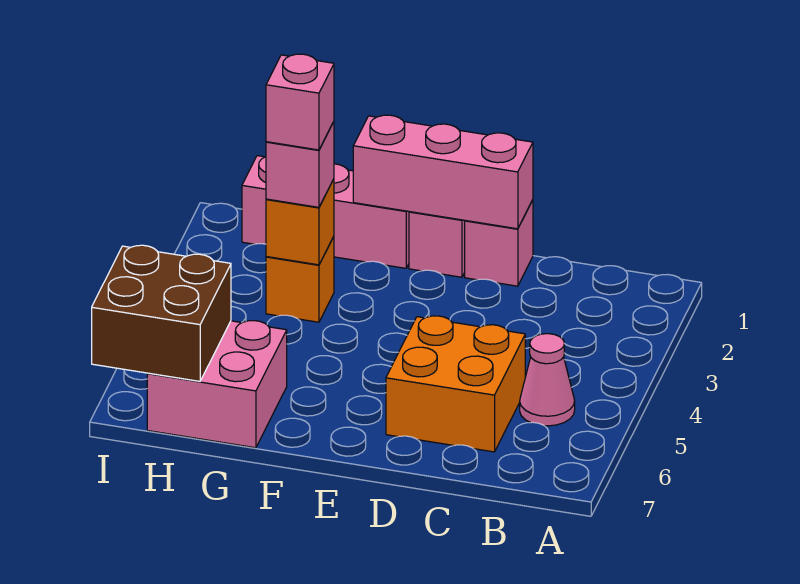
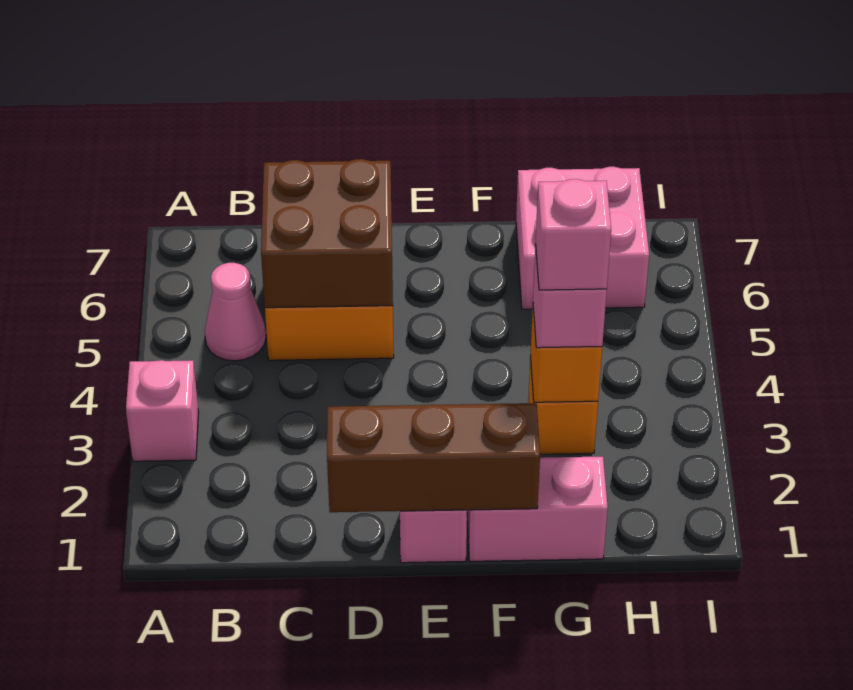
pink 1x1 brick [465,200,533,286] -> pink 1x1 brick moved to [126,360,199,461]
pink 1x3 brick [353,115,533,229] -> brown 1x3 brick [327,403,540,512]
pink 1x3 brick [242,156,409,268] -> pink 1x2 brick [467,456,608,561]
brown 2x2 brick [92,245,231,381] -> brown 2x2 brick moved to [261,159,393,308]

